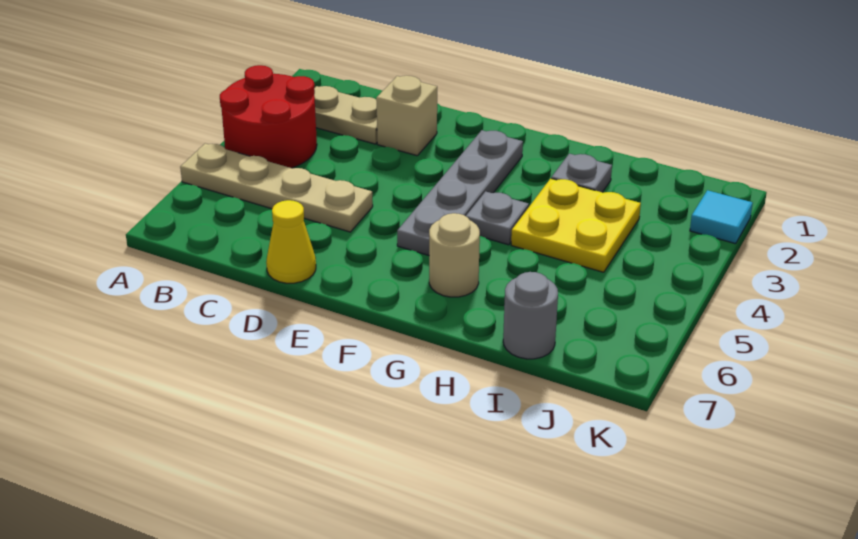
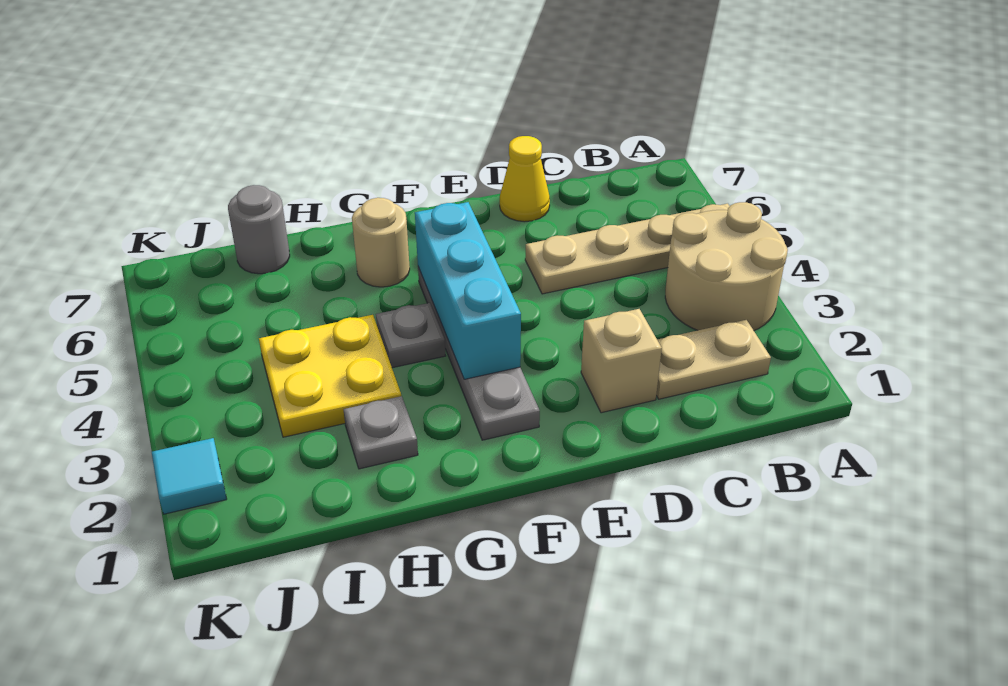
red 2x2 round brick [220,65,317,168] -> tan 2x2 round brick [665,202,788,331]
none -> cyan 1x3 brick [415,202,521,379]

